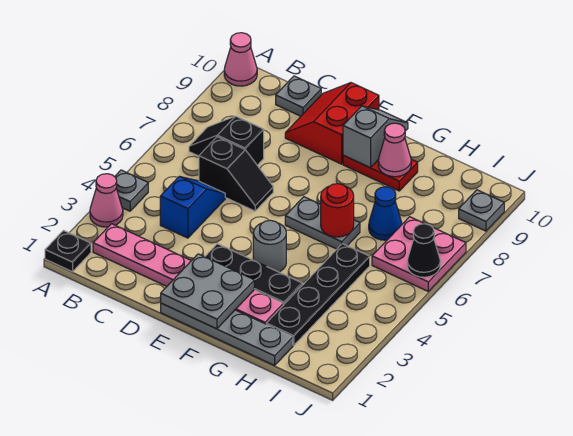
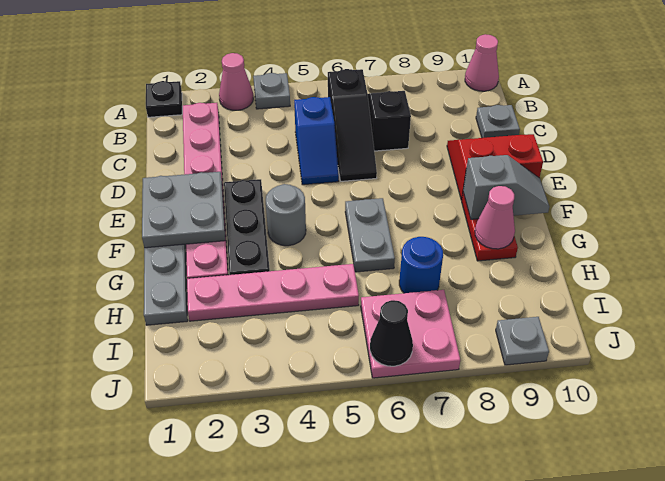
blue 1x2 slope [160,176,225,238] -> blue 1x2 slope turned to [294,97,339,185]
black 1x2 slope [199,137,273,211] -> black 1x3 slope [328,69,377,181]
red 1x1 round brick [321,184,354,237] -> none
black 1x4 plate [266,244,370,345] -> pink 1x4 plate [187,264,359,321]
blue 1x1 cone [369,187,402,240] -> blue 1x1 round brick [399,237,443,293]

